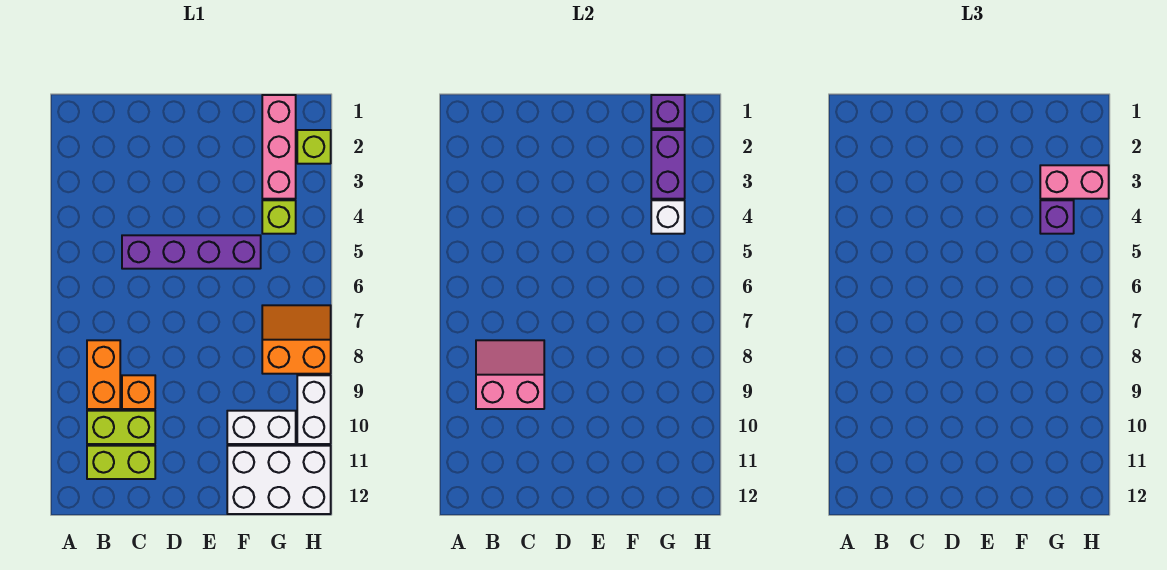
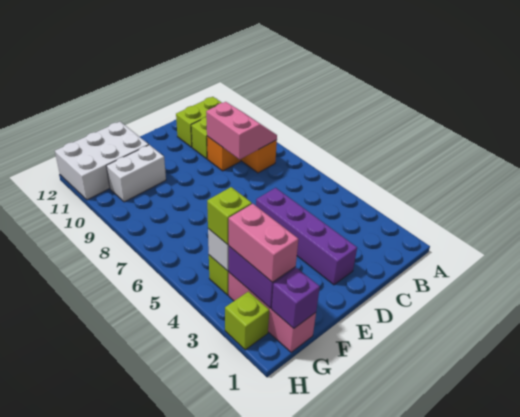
pink 2x2 slope [476,340,544,409] -> pink 2x2 slope turned to [206,102,277,159]
purple 1x4 brick [122,235,261,269] -> purple 1x4 brick turned to [256,188,357,285]
pink 1x2 brick [1040,165,1109,199] -> pink 1x2 brick turned to [228,204,298,282]
purple 1x1 brick [1040,200,1074,234] -> lime 1x1 brick [207,187,252,245]
orange 2x2 slope [262,305,331,374] -> none
white 1x2 brick [297,375,331,444] -> none

